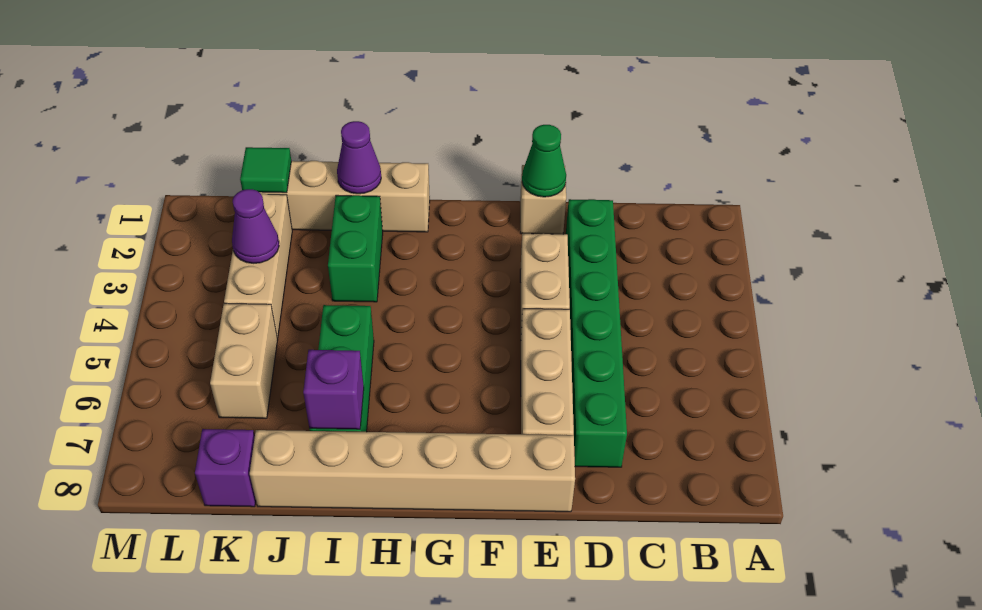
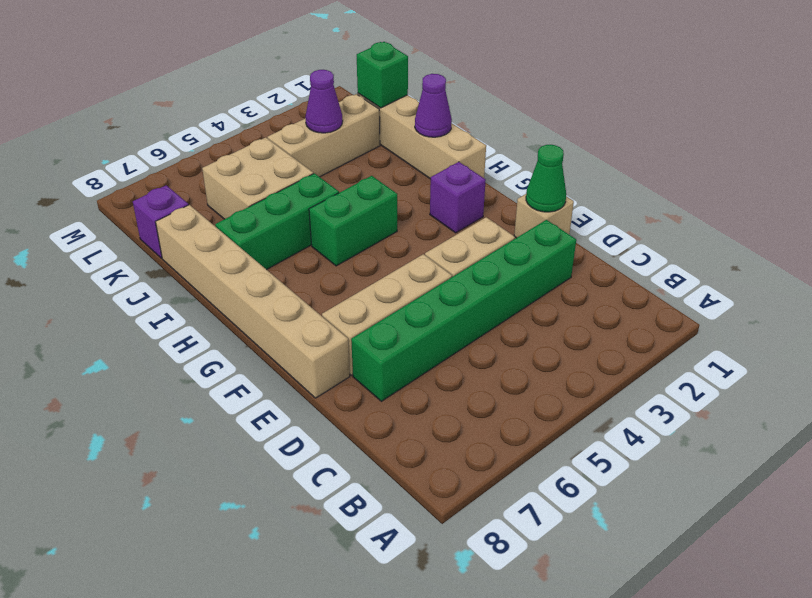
green 1x2 brick [328,195,383,302] -> green 1x2 brick moved to [309,176,397,266]
purple 1x1 brick [303,350,364,429] -> purple 1x1 brick moved to [430,162,486,233]
green 1x1 tile [240,147,291,193] -> green 1x1 brick [357,42,408,108]
tan 1x2 brick [210,303,278,418] -> tan 2x2 brick [202,137,313,219]

